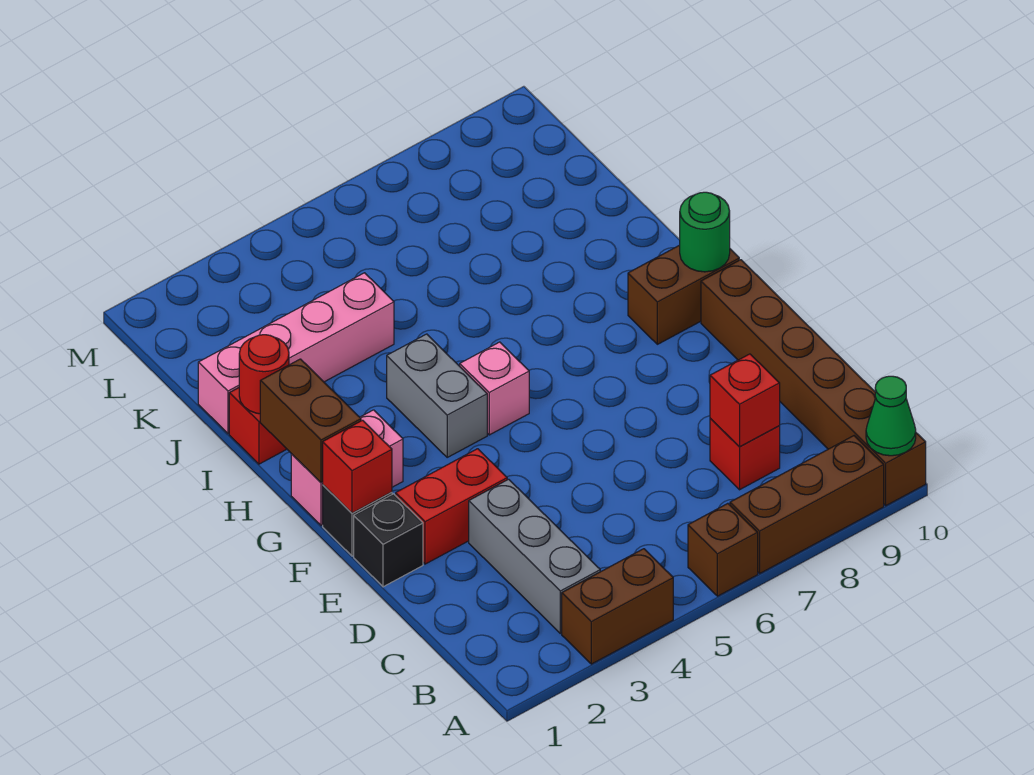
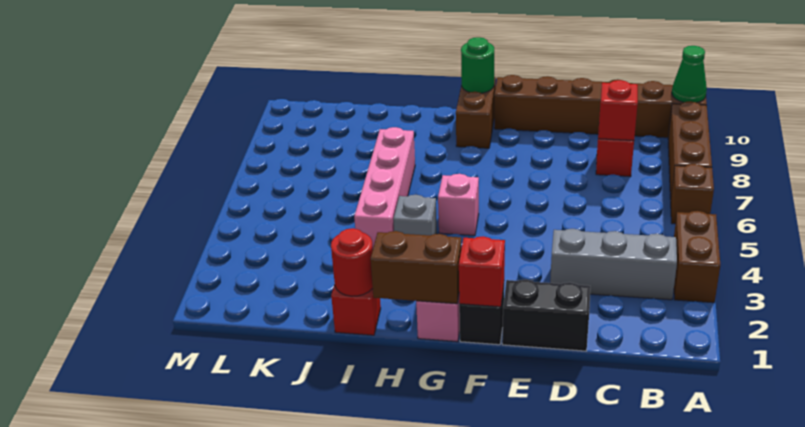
black 1x1 brick [354,494,423,587] -> black 1x2 brick [502,279,590,351]
red 1x2 brick [396,449,507,564] -> none
grey 1x2 brick [387,334,487,457] -> grey 1x1 brick [393,195,437,235]
pink 1x4 brick [198,273,394,433] -> pink 1x4 brick moved to [354,127,415,247]

